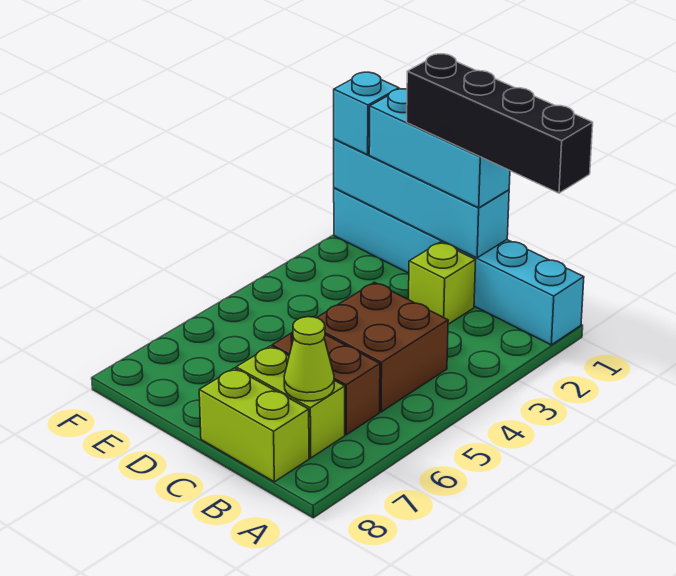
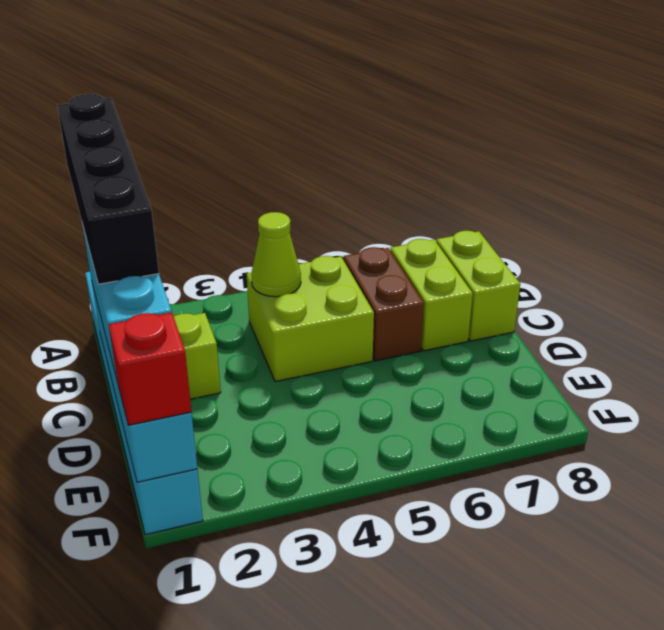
brown 2x2 brick [317,282,448,412] -> lime 2x2 brick [247,256,374,382]
lime 1x1 cone [284,317,334,401] -> lime 1x1 cone moved to [251,212,301,297]
cyan 1x1 brick [334,72,399,155] -> red 1x1 brick [109,313,191,425]

